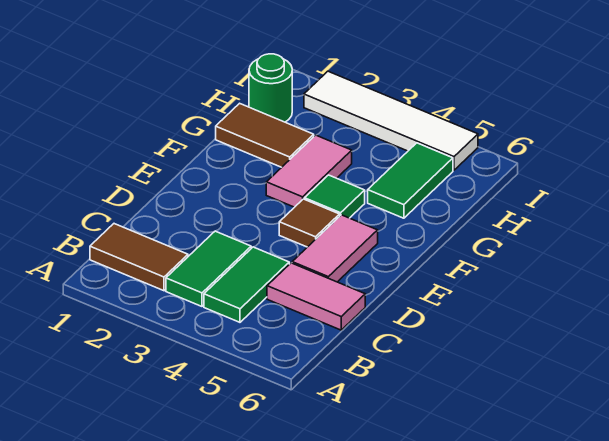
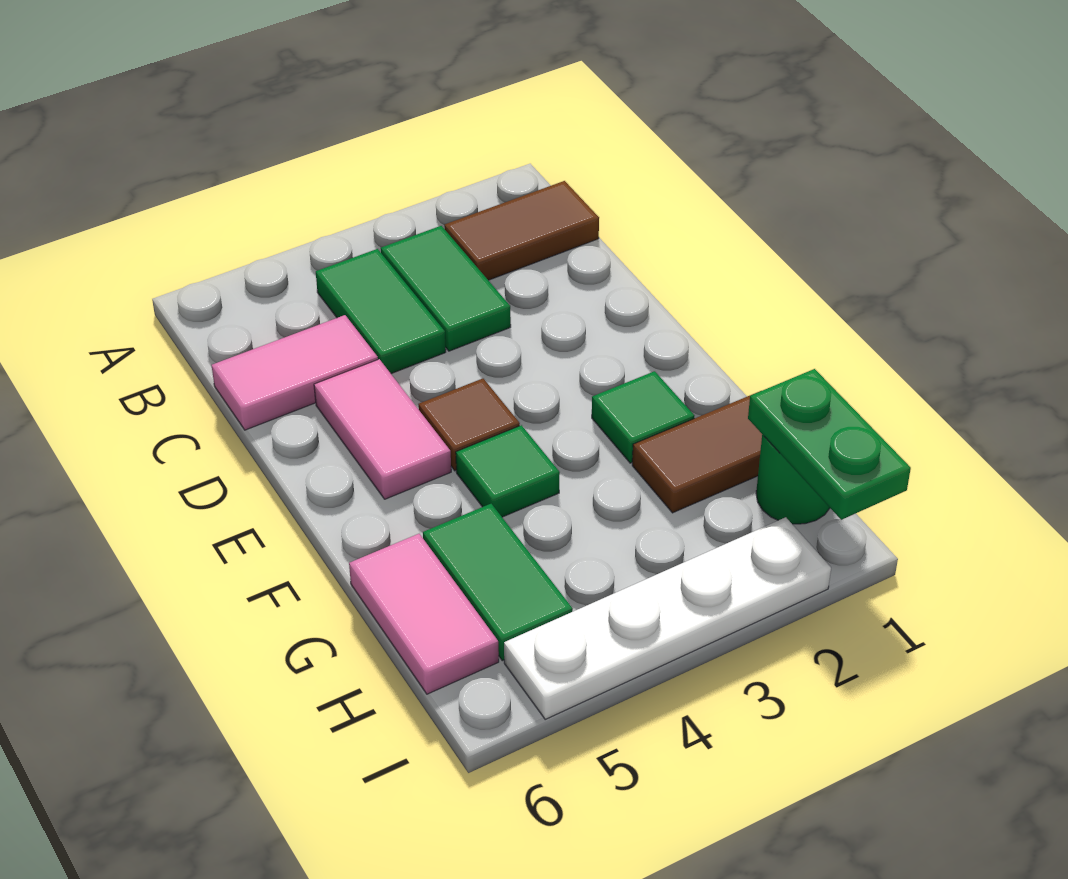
none -> green 1x1 tile [592,371,694,463]
pink 1x2 tile [266,135,352,207] -> pink 1x2 tile moved to [349,534,499,694]
none -> green 1x2 plate [748,369,911,520]
white 1x4 tile [304,71,478,170] -> white 1x4 plate [504,517,831,719]

